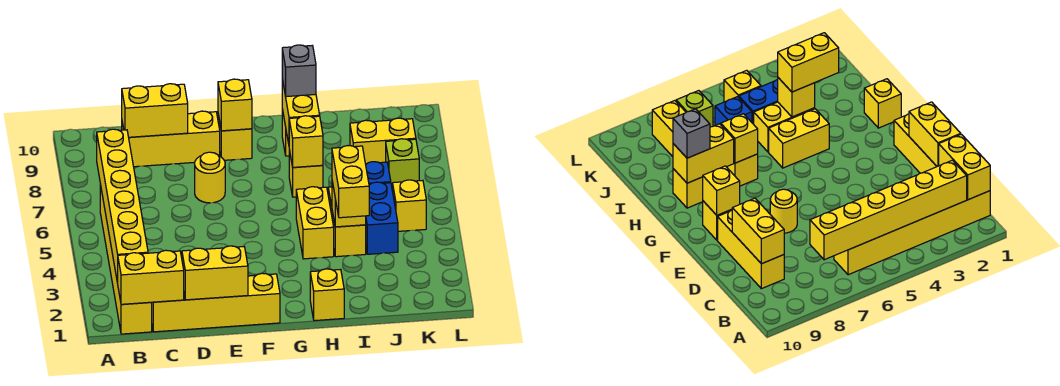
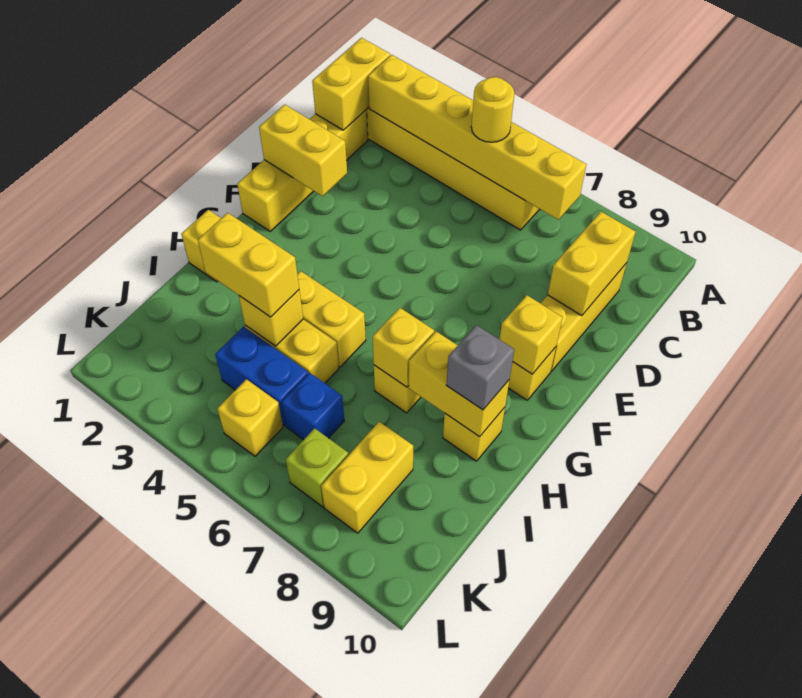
yellow 1x2 brick [182,246,248,300] -> yellow 1x2 brick turned to [259,105,347,196]
yellow 1x1 round brick [195,152,225,203] -> yellow 1x1 round brick moved to [471,77,514,142]

